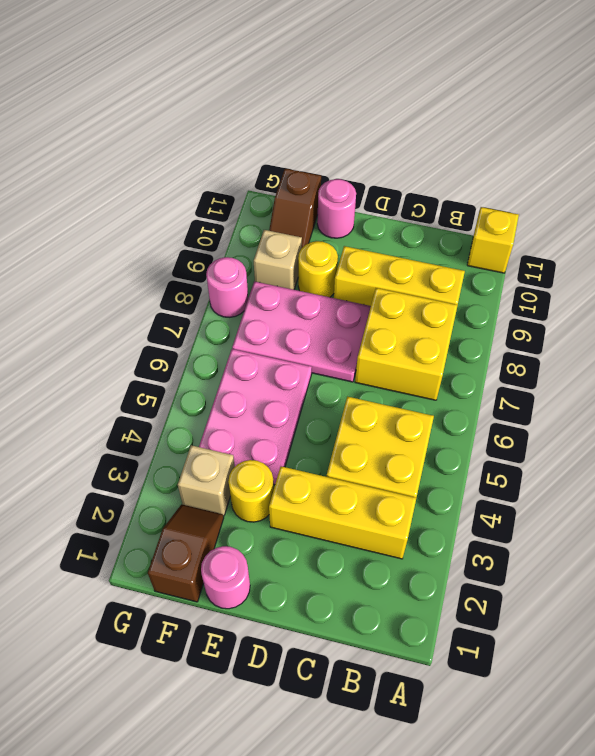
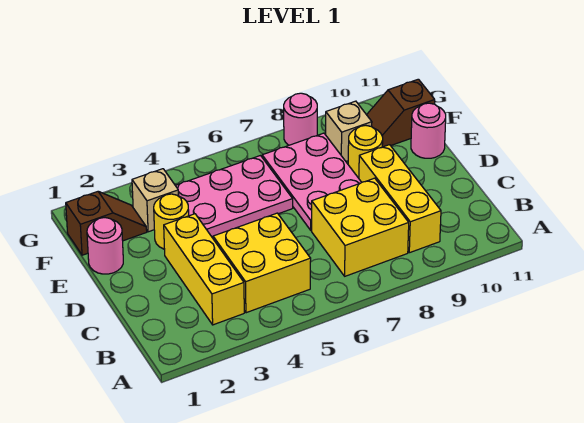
yellow 1x1 brick [467,207,519,273] -> none

